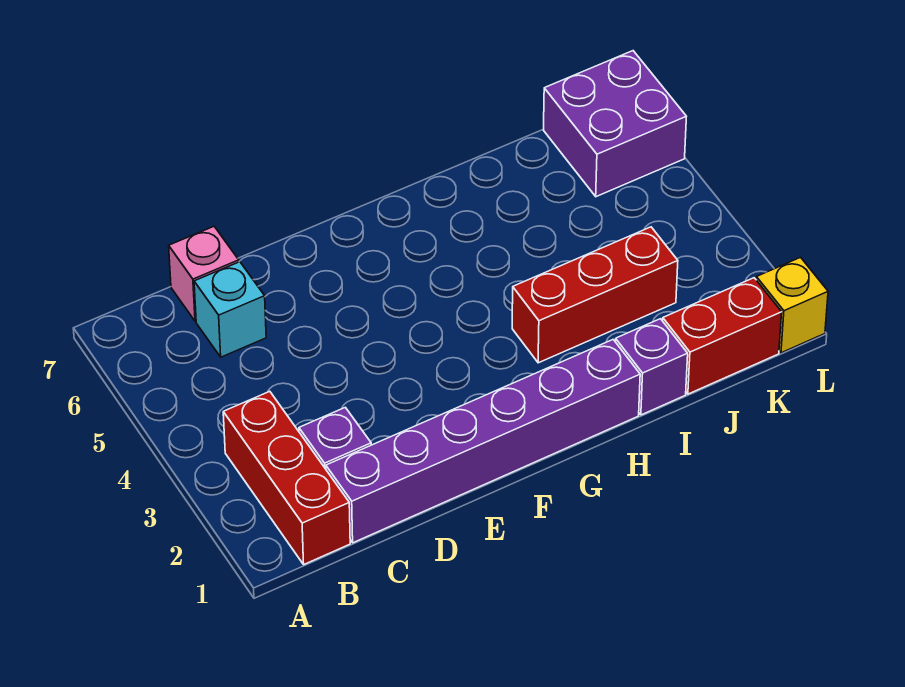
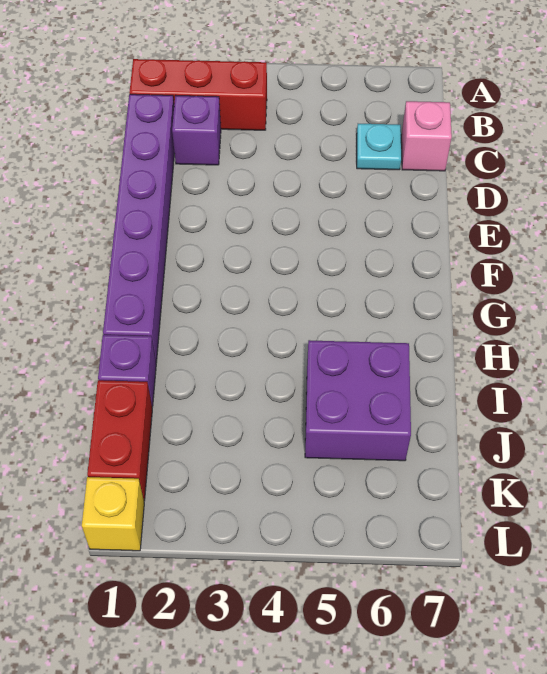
cyan 1x1 brick [194,262,266,357] -> cyan 1x1 plate [357,124,401,170]
red 1x3 brick [512,227,678,363] -> none
purple 2x2 brick [544,51,686,197] -> purple 2x2 brick moved to [305,340,411,461]

